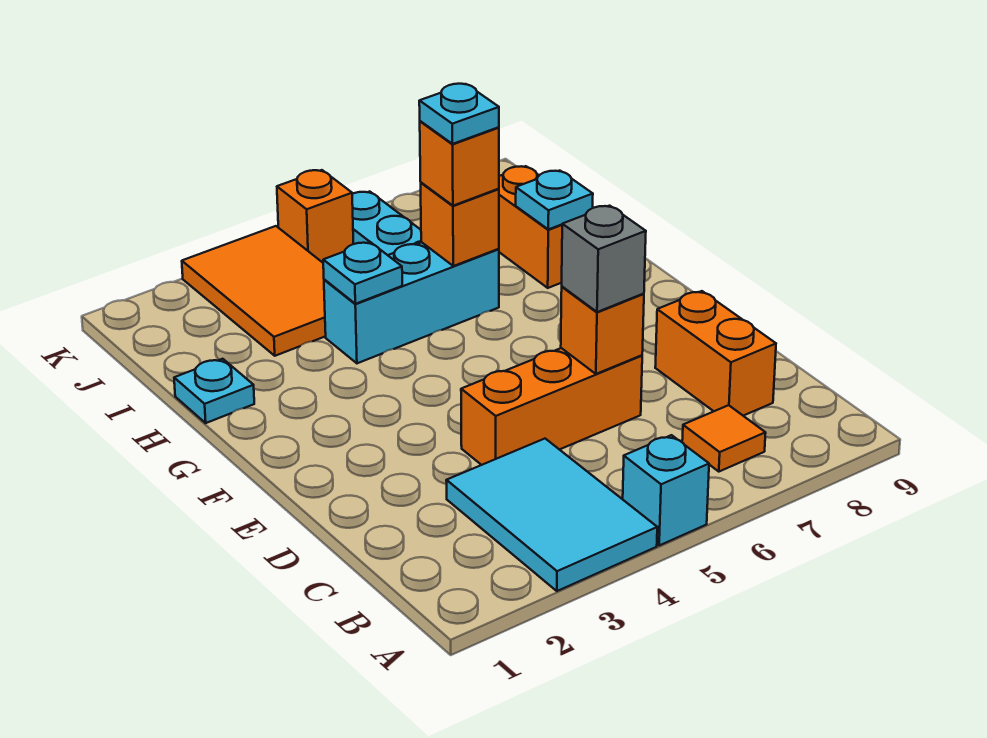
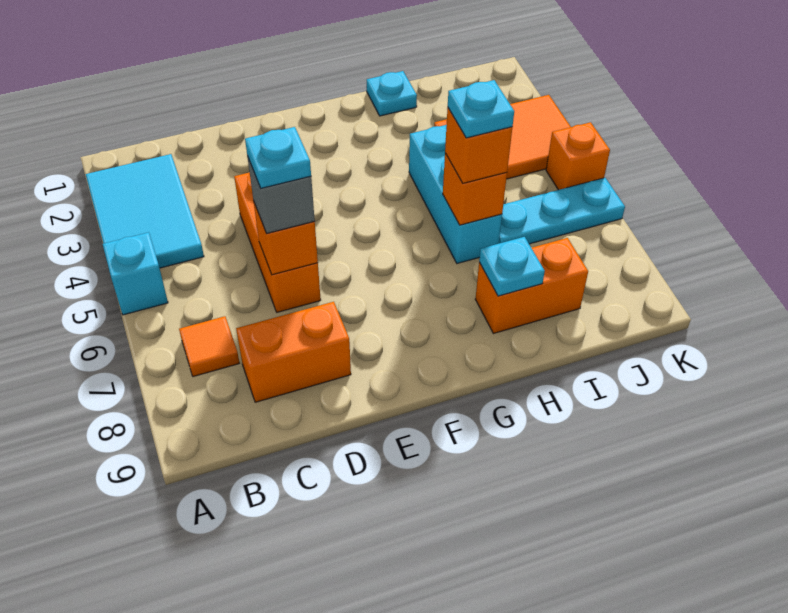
cyan 2x3 tile [446,439,657,591] -> cyan 2x3 tile turned to [86,154,204,268]
cyan 1x1 plate [323,242,402,304] -> cyan 1x1 plate moved to [245,127,311,188]

